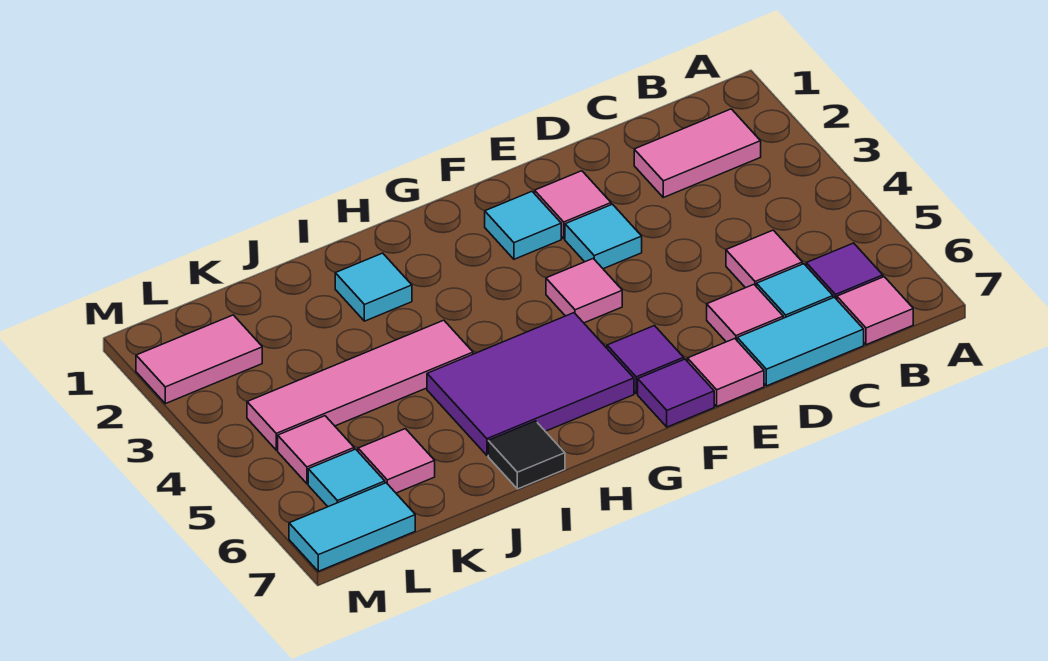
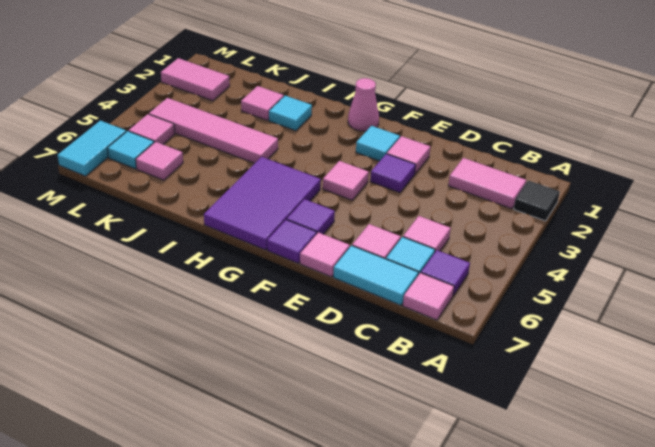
cyan 1x1 tile [565,204,642,269] -> purple 1x1 tile [370,154,416,193]
none -> pink 1x1 cone [348,78,379,131]
purple 2x3 tile [427,313,634,455] -> purple 2x3 tile turned to [204,157,321,250]
black 1x1 tile [488,421,565,489] -> black 1x1 tile moved to [514,181,560,221]
none -> pink 1x1 tile [241,86,284,120]
cyan 1x2 tile [289,483,415,571] -> cyan 1x2 tile turned to [58,121,126,176]

